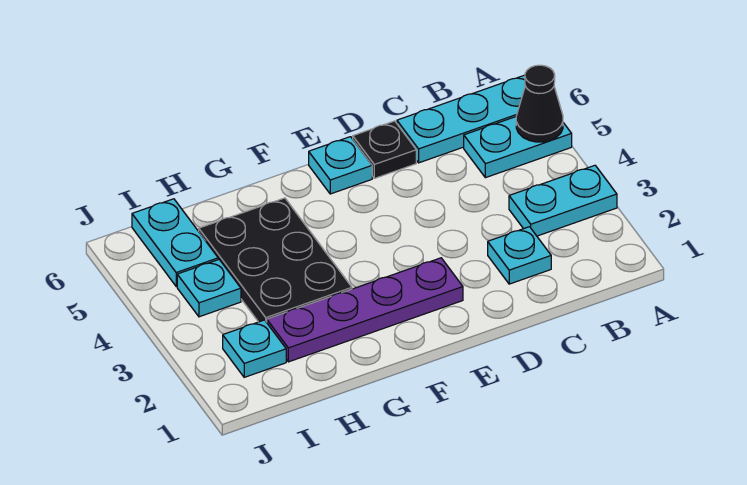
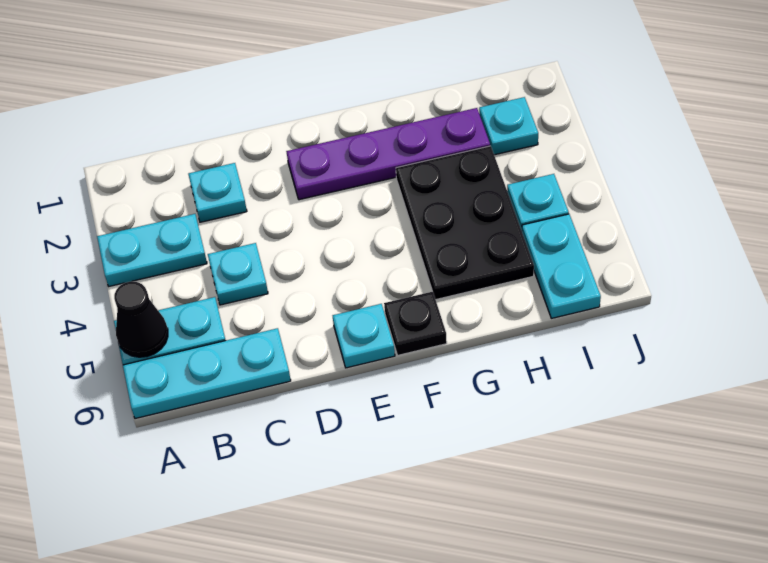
none -> cyan 1x1 plate [208,243,268,305]
black 1x1 plate [353,121,416,178] -> black 1x1 plate moved to [384,291,447,355]

